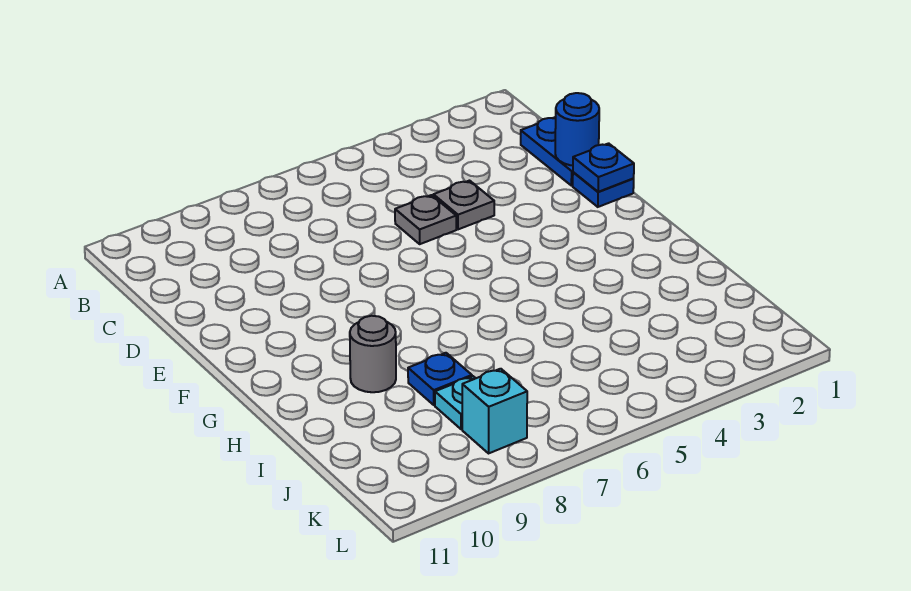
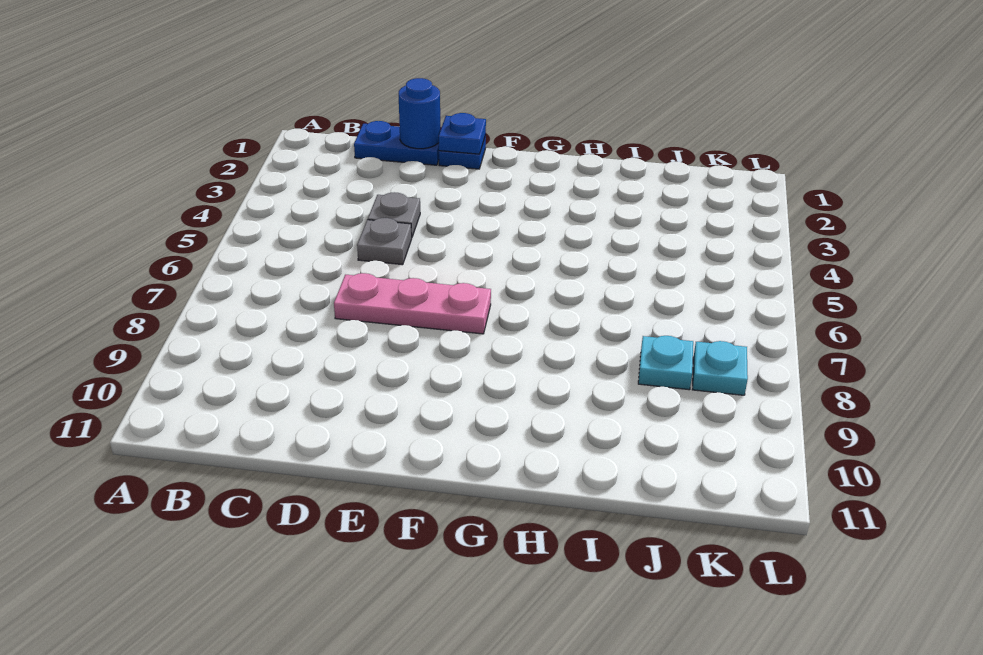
none -> pink 1x3 plate [334,273,491,334]
grey 1x1 round brick [350,316,396,392] -> none
blue 1x1 plate [408,353,472,405] -> none
cyan 1x1 brick [462,369,527,453] -> cyan 1x1 plate [692,341,748,395]

